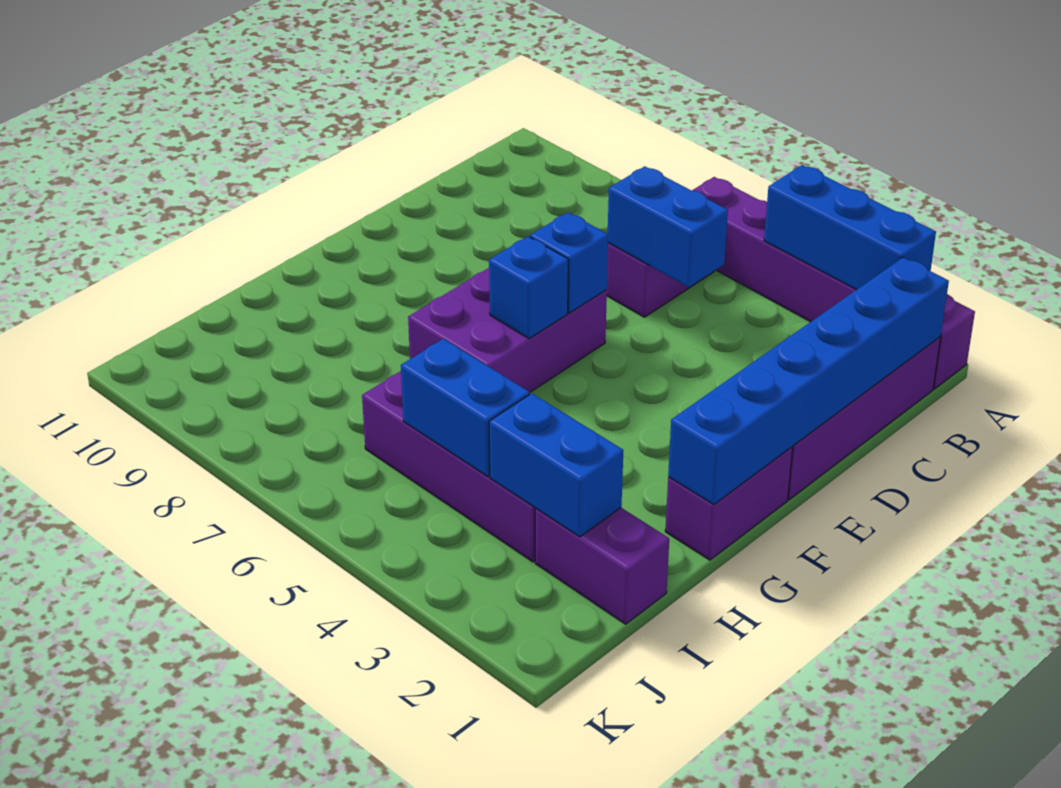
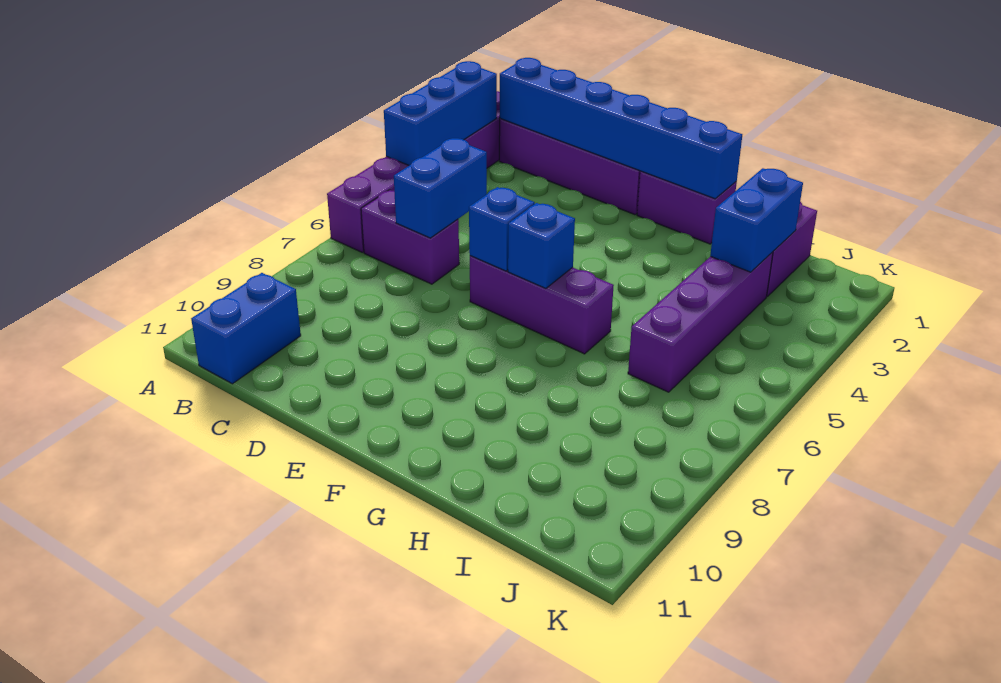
purple 2x3 brick [408,268,607,392] -> purple 1x3 brick [470,256,614,354]
blue 1x2 brick [401,339,530,477] -> blue 1x2 brick moved to [191,273,301,384]

